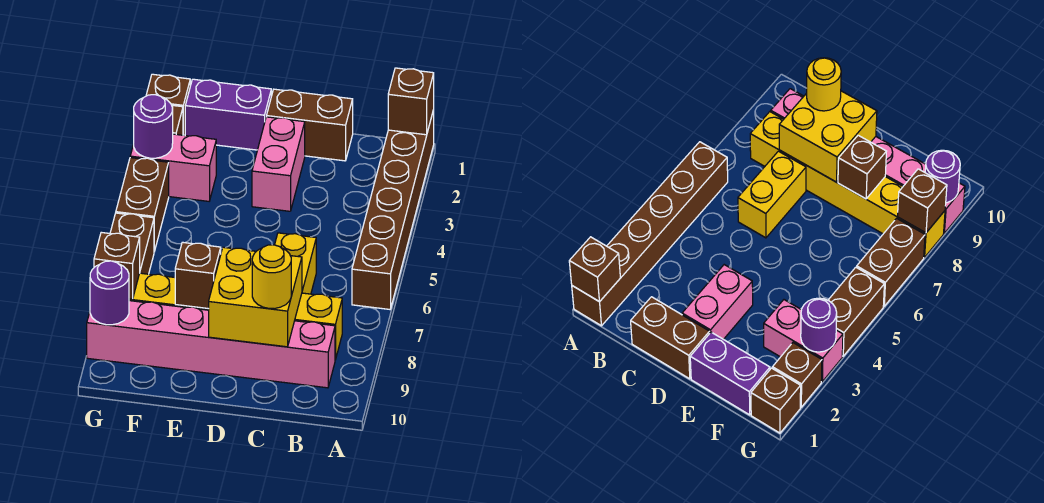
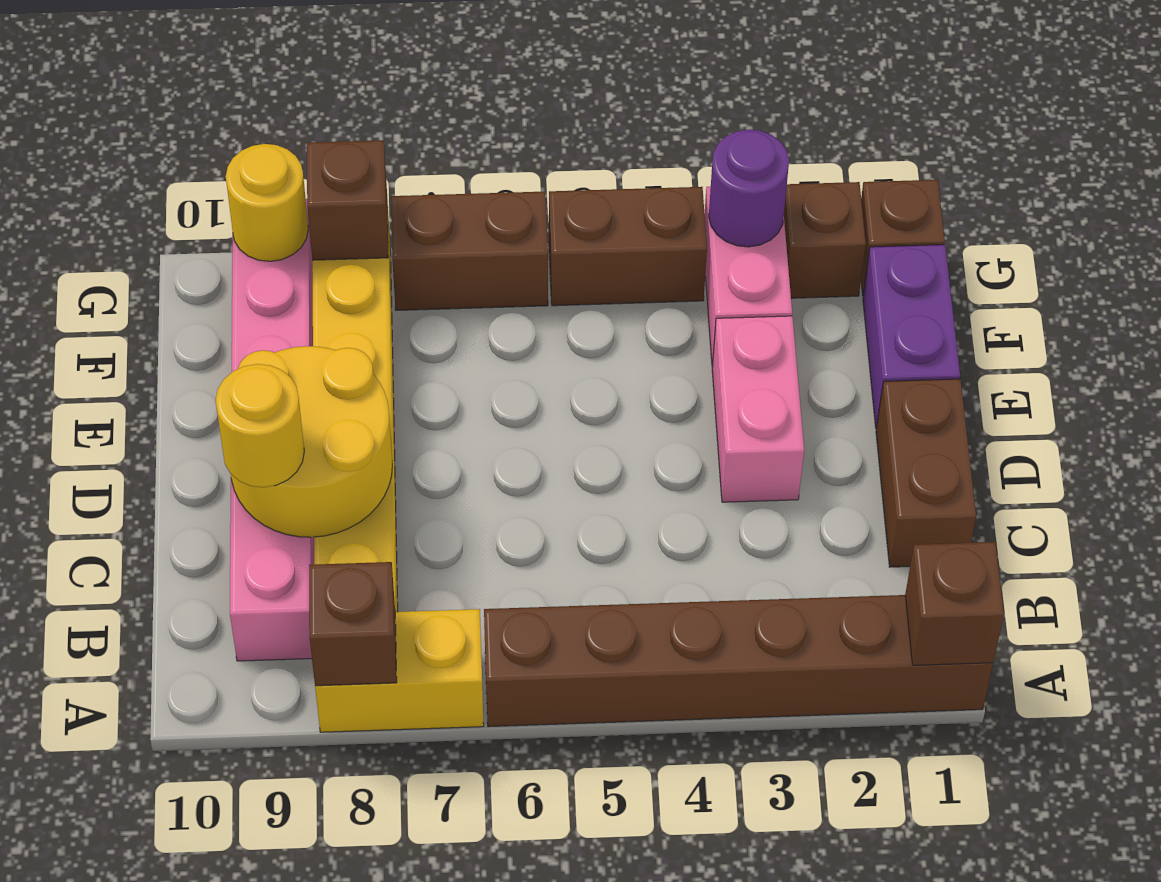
yellow 1x2 brick [275,233,316,294] -> yellow 1x2 brick moved to [315,609,484,732]
yellow 2x2 brick [209,247,302,347] -> yellow 2x2 round brick [231,346,392,537]
pink 1x2 brick [252,117,305,211] -> pink 1x2 brick turned to [712,316,804,502]
brown 1x1 brick [175,242,221,309] -> brown 1x1 brick moved to [309,562,397,686]
purple 1x1 round brick [90,261,129,325] -> yellow 1x1 round brick [226,144,308,261]

